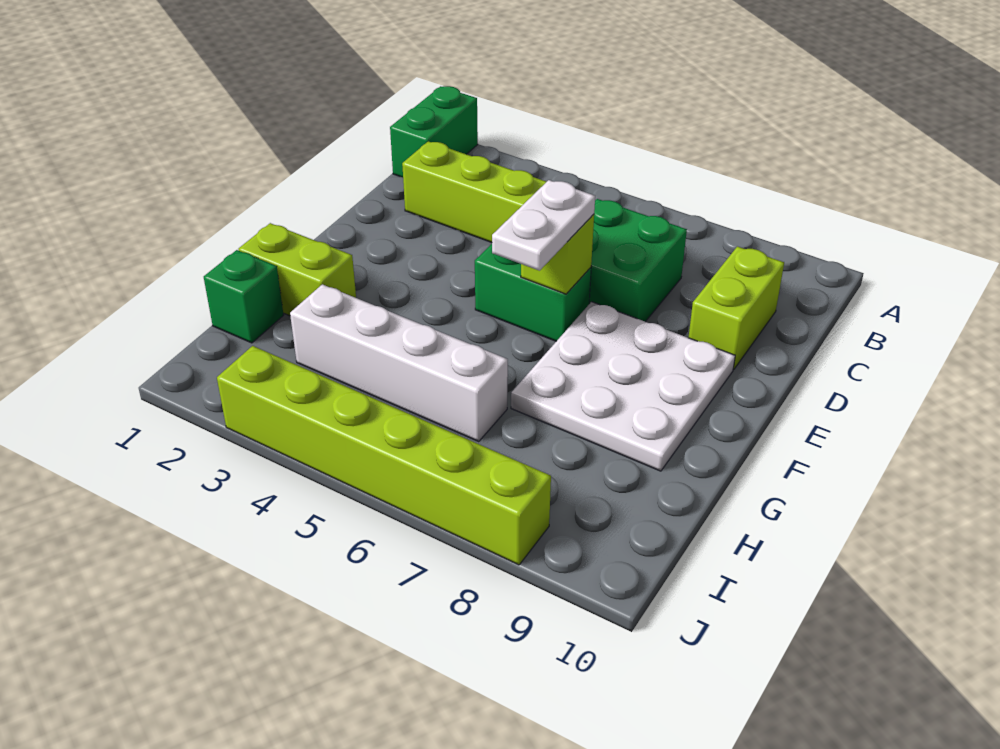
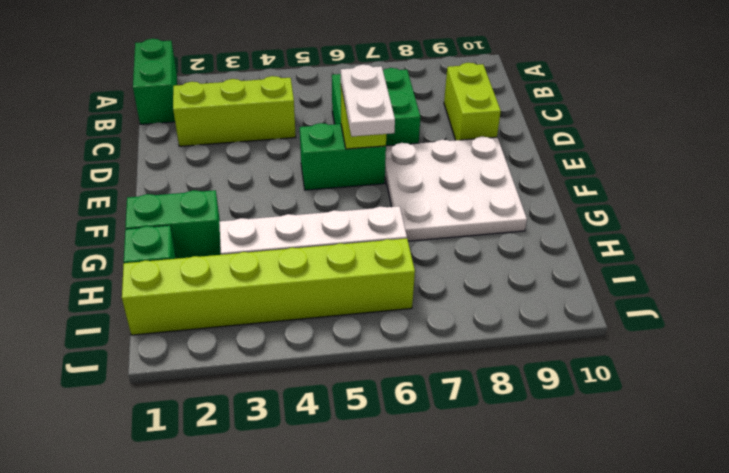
lime 1x2 brick [239,223,356,316] -> green 1x2 brick [125,190,221,259]
lime 1x6 brick [217,346,551,565] -> lime 1x6 brick moved to [122,238,415,335]

